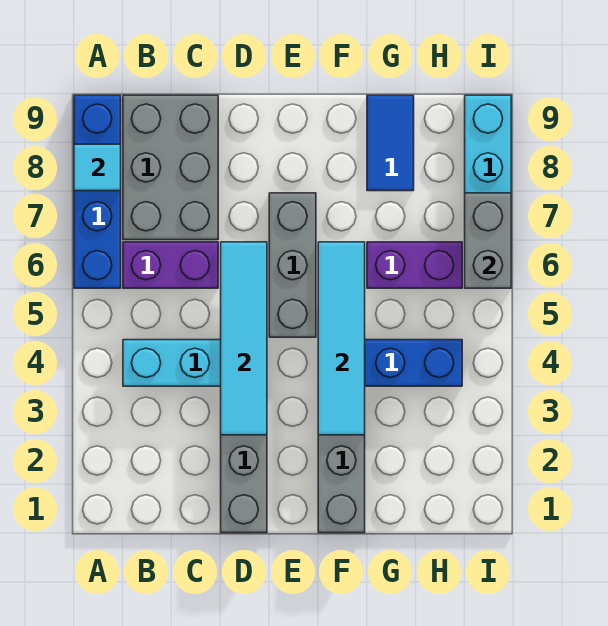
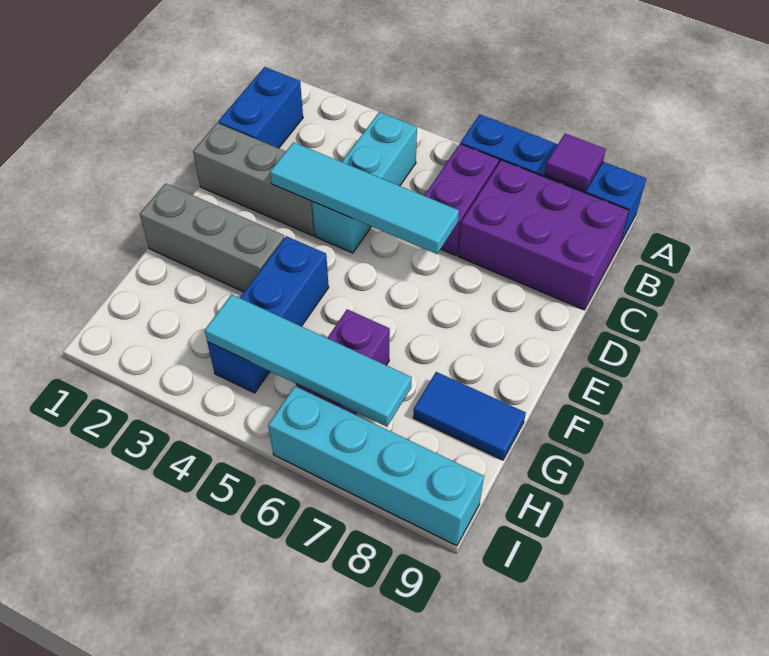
cyan 1x1 tile [74,144,121,191] -> purple 1x1 tile [545,134,606,191]
none -> blue 1x2 brick [218,67,303,148]
grey 2x3 brick [123,95,218,240] -> purple 2x3 brick [458,160,629,310]
grey 1x3 brick [269,193,316,337] -> none
cyan 1x4 tile [318,242,365,435] -> cyan 1x4 tile moved to [205,294,412,427]
grey 1x2 brick [465,193,511,288] -> none

